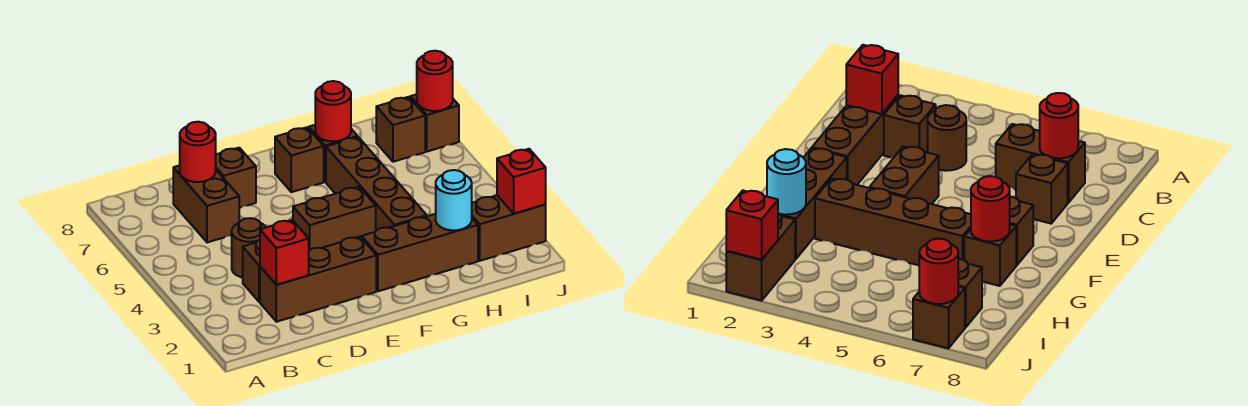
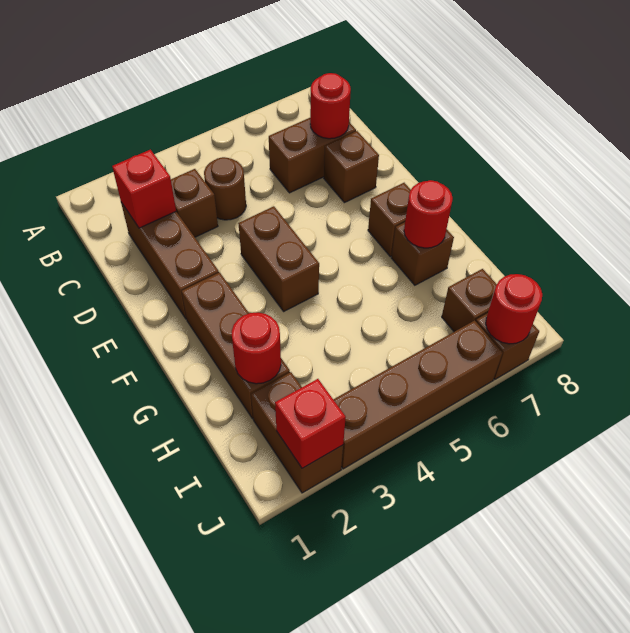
brown 1x4 brick [326,137,427,230] -> brown 1x4 brick moved to [333,320,503,469]
cyan 1x1 round brick [436,170,472,230] -> red 1x1 round brick [232,313,281,384]

